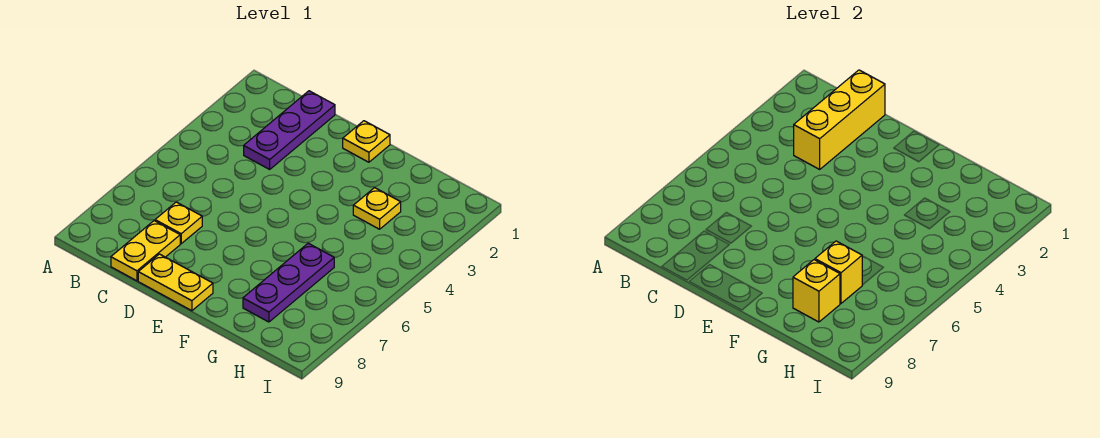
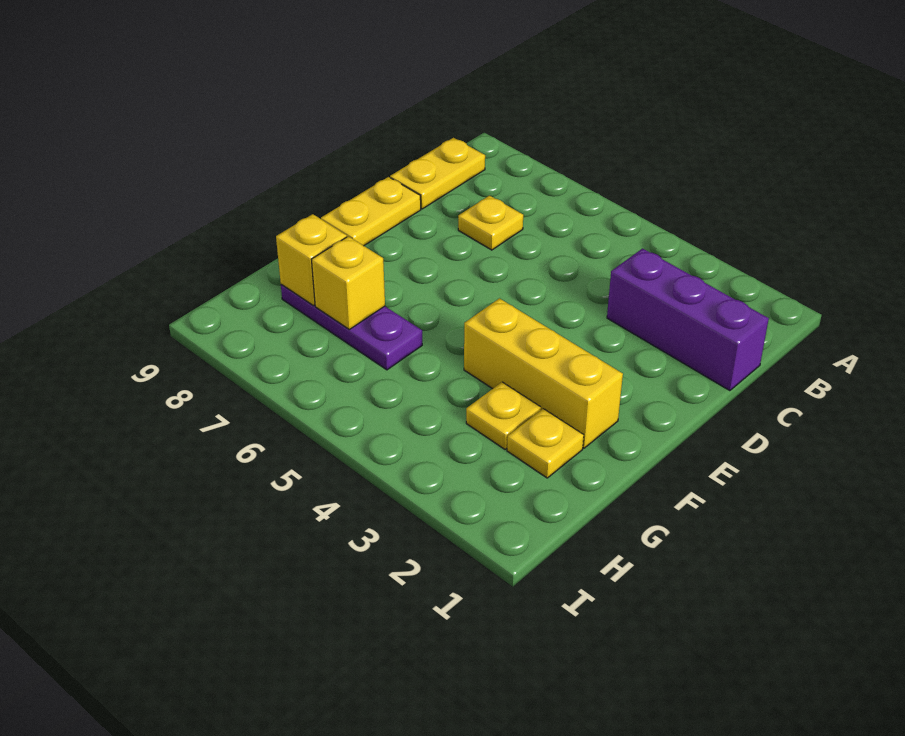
purple 1x3 plate [244,91,335,169] -> purple 1x3 brick [607,249,769,391]
yellow 1x3 brick [794,70,885,169] -> yellow 1x3 brick moved to [464,298,623,448]
yellow 1x2 plate [111,221,180,281] -> yellow 1x2 plate turned to [390,138,485,209]
yellow 1x1 plate [343,121,390,162] -> yellow 1x1 plate moved to [507,409,584,478]

